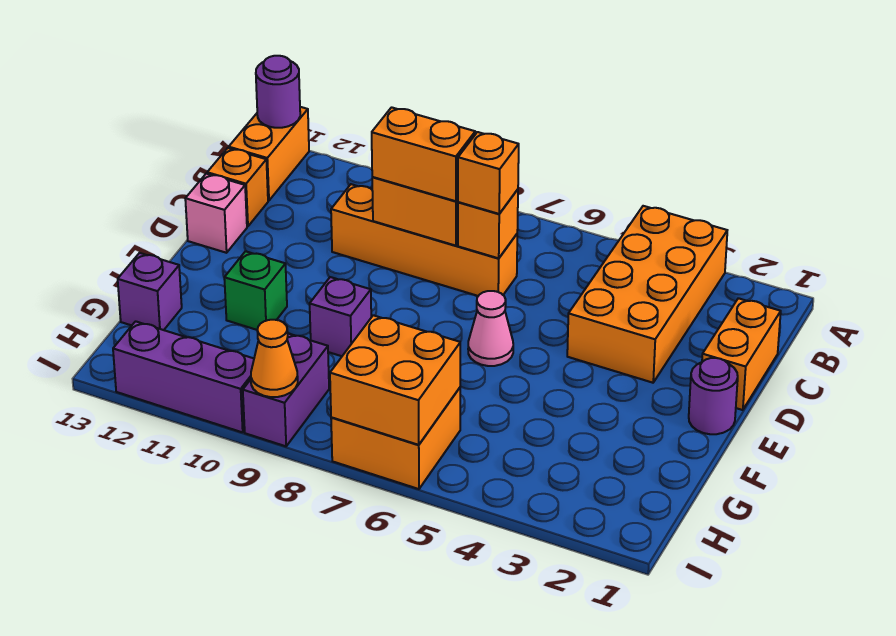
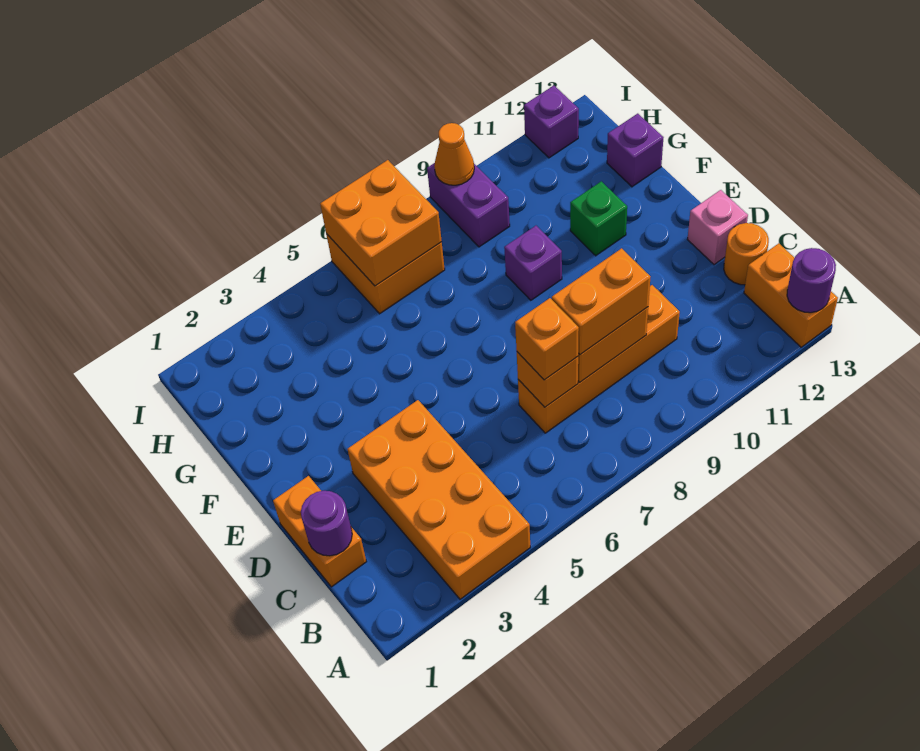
orange 1x1 brick [207,148,268,226] -> orange 1x1 round brick [724,223,769,285]
purple 1x1 round brick [689,358,738,434] -> purple 1x1 round brick moved to [301,491,352,556]
pink 1x1 cone [468,291,513,366] -> none
purple 1x3 brick [113,321,254,432] -> purple 1x1 brick [524,86,579,158]

